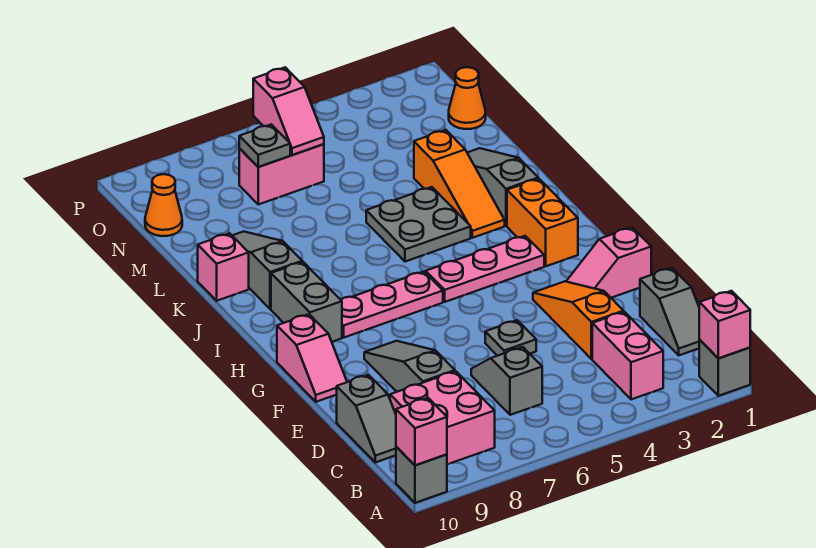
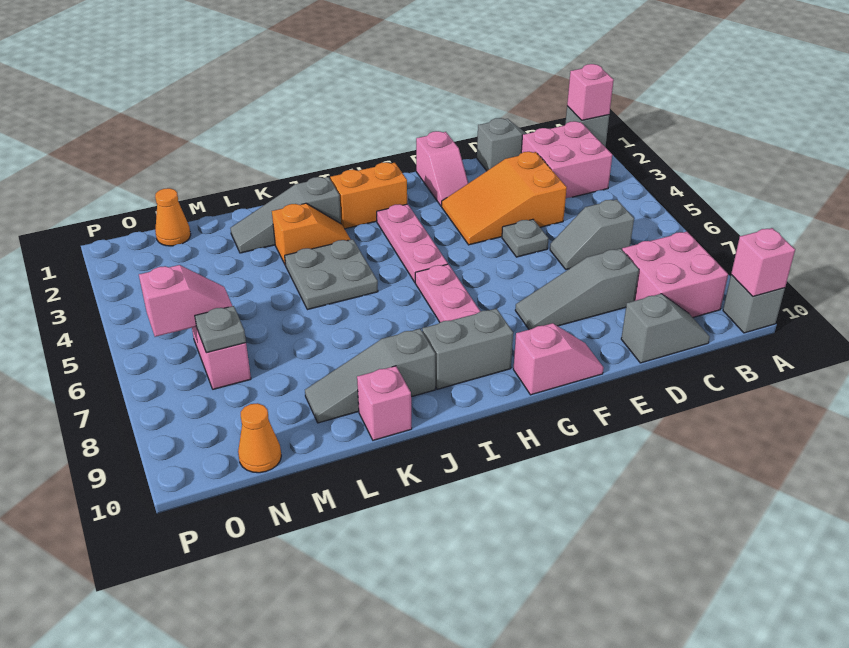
pink 1x2 brick [592,312,663,399] -> pink 2x2 brick [521,121,612,198]
orange 1x3 slope [533,281,624,359] -> orange 2x3 slope [442,152,567,245]
orange 1x3 slope [414,130,505,238] -> orange 1x2 slope [272,203,351,265]

